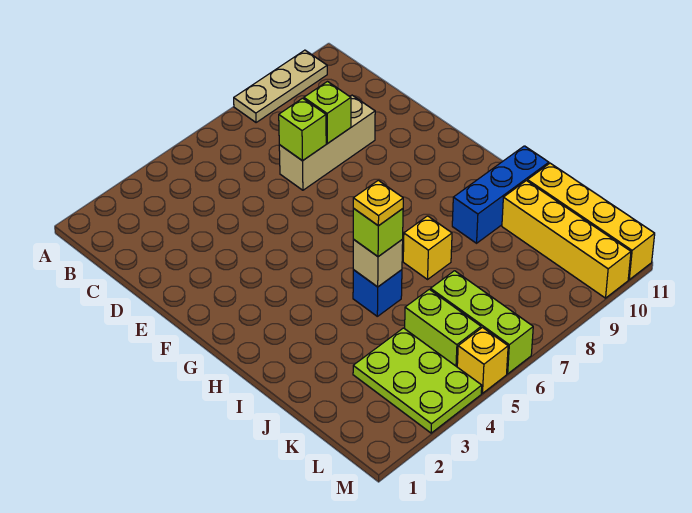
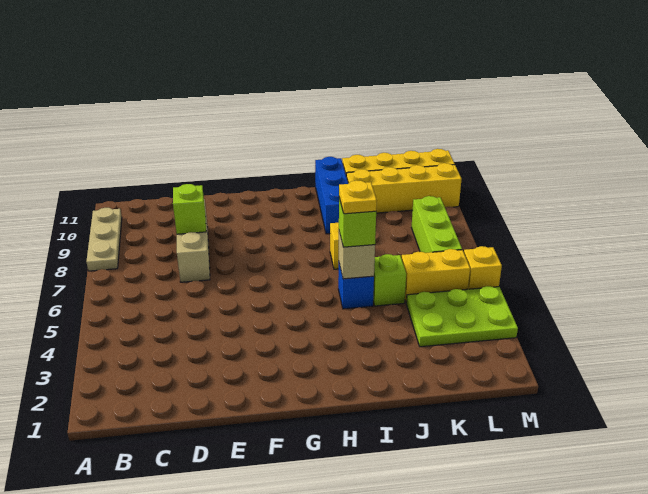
lime 1x1 brick [279,98,326,161] -> lime 1x1 brick moved to [373,254,406,306]
lime 1x2 brick [405,289,481,367] -> yellow 1x2 brick [402,249,470,302]
lime 1x3 brick [431,271,533,374] -> lime 1x3 brick turned to [411,196,462,253]

